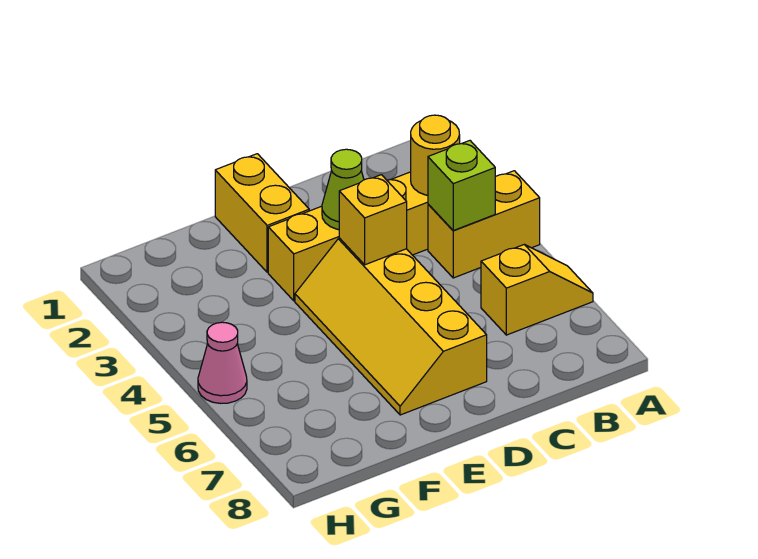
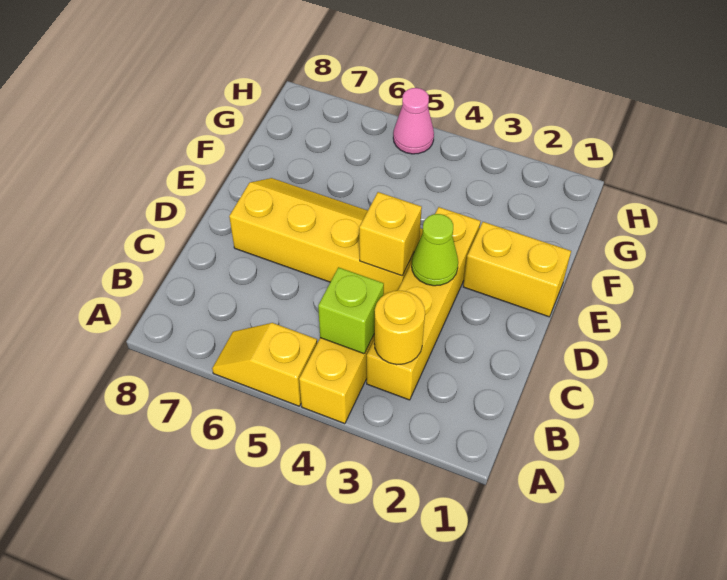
yellow 1x2 slope [481,245,593,335] -> yellow 1x2 slope turned to [212,323,317,406]

